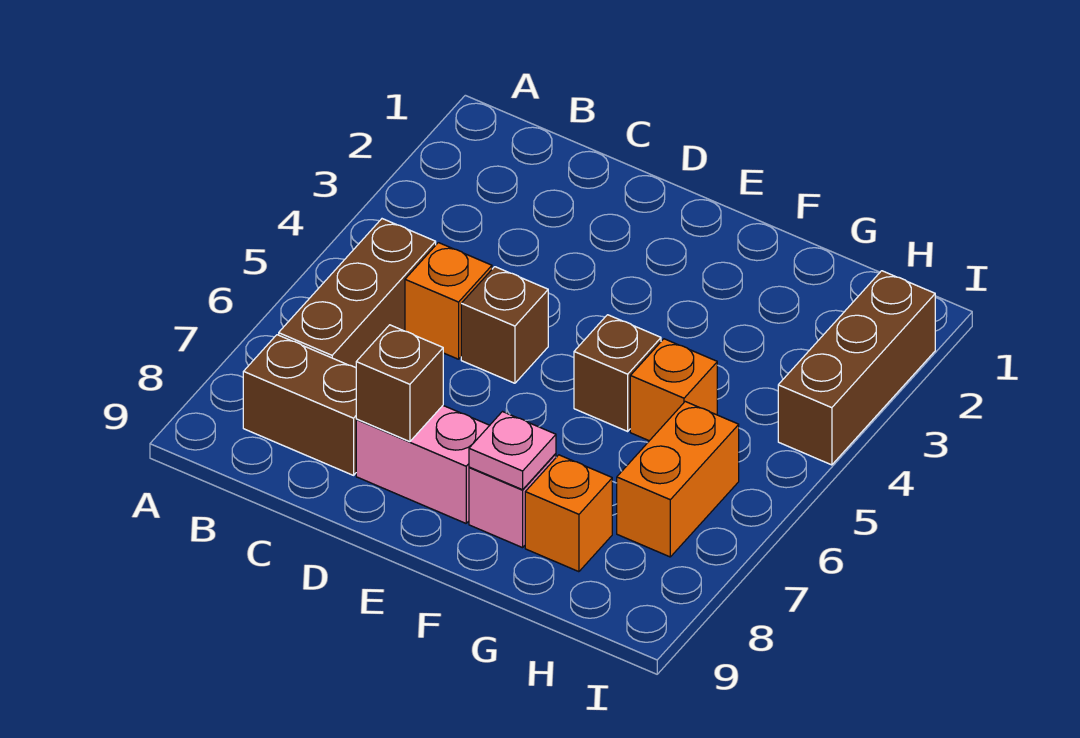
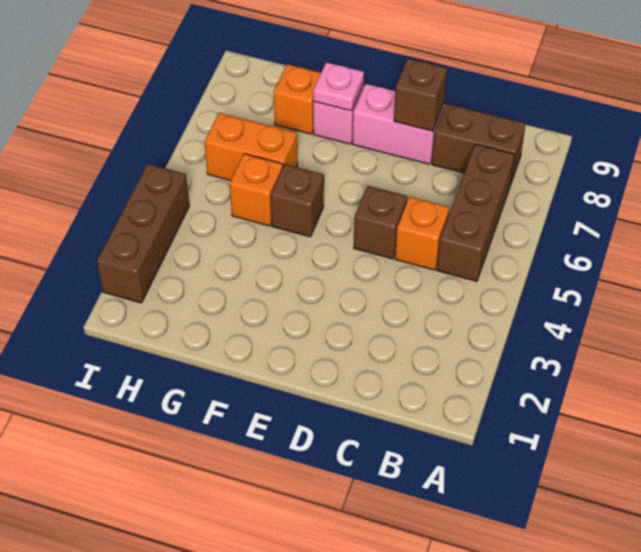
orange 1x2 brick [617,402,739,557] -> orange 1x2 brick turned to [205,113,298,181]

